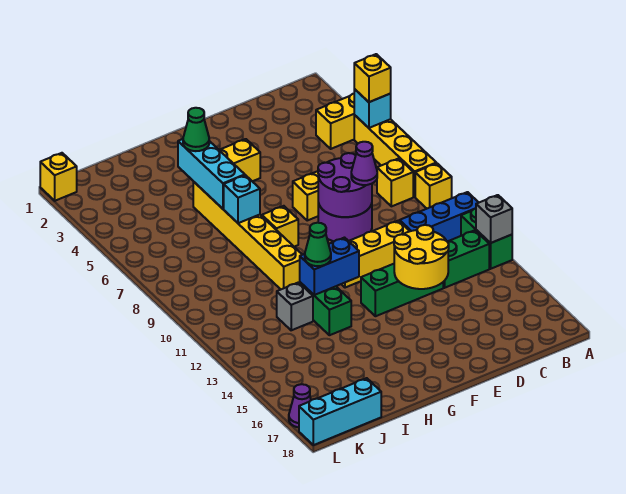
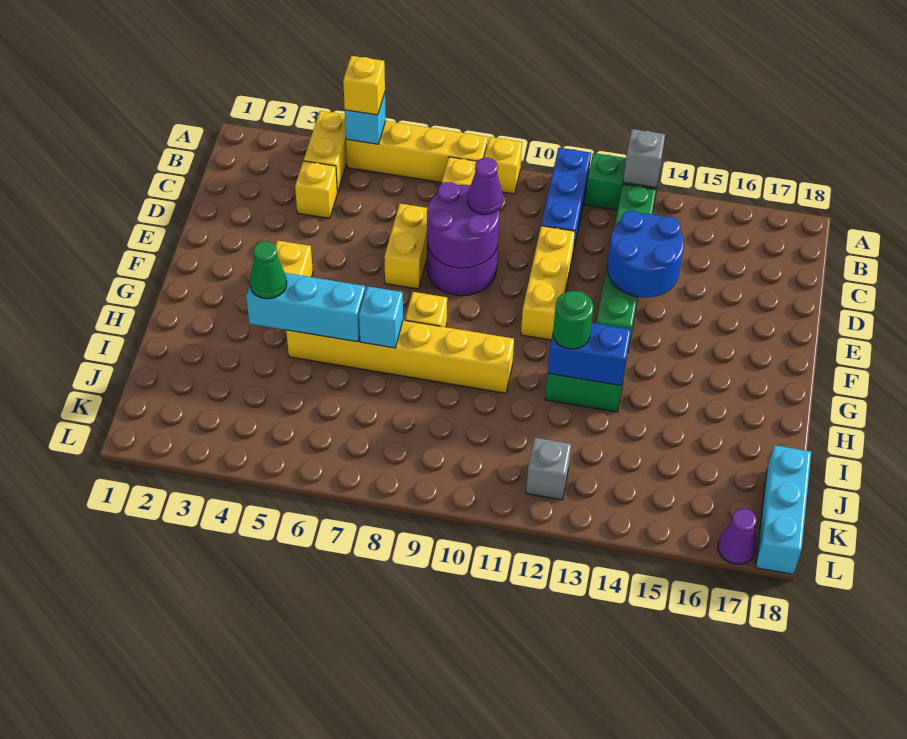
yellow 2x2 round brick [394,225,449,289] -> blue 2x2 round brick [607,211,684,298]
blue 1x2 brick [300,238,359,295] -> blue 1x2 brick turned to [548,323,631,386]
green 1x1 cone [305,223,331,266] -> green 1x1 round brick [553,291,593,349]
grey 1x1 brick [277,282,313,330] -> grey 1x1 brick moved to [526,438,571,500]
yellow 1x1 brick [40,153,77,201] -> yellow 1x1 brick moved to [295,161,338,218]

